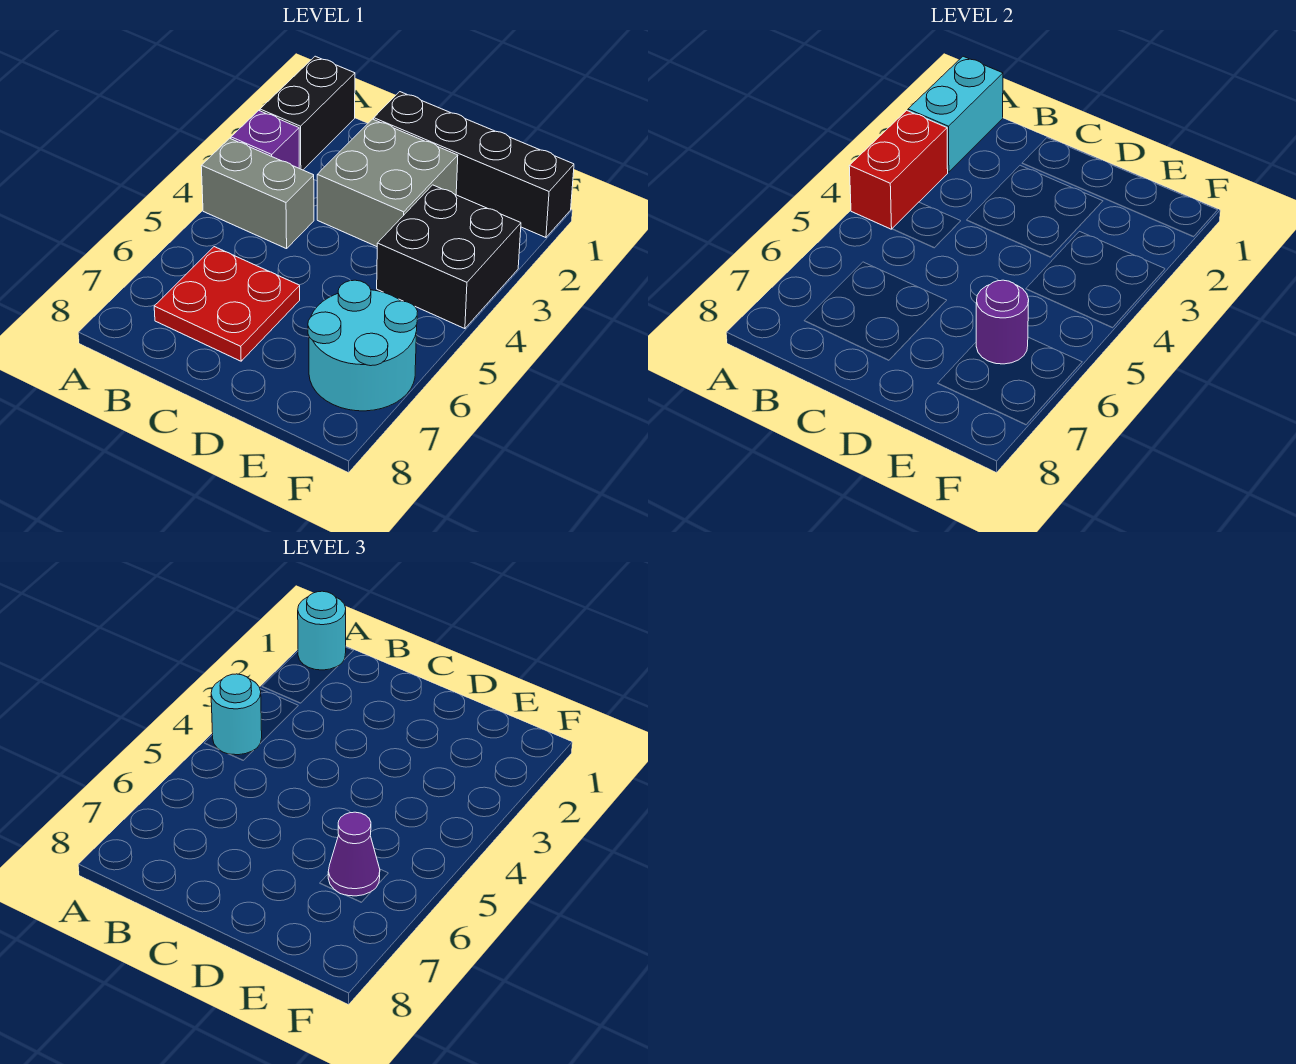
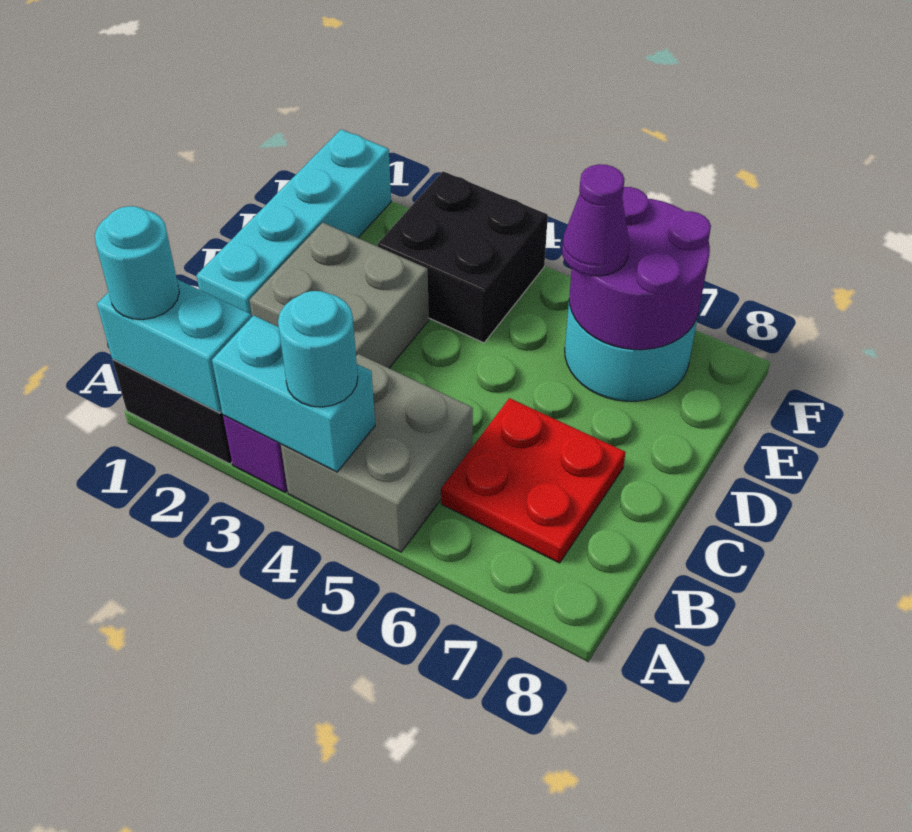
red 1x2 brick [849,110,948,229] -> cyan 1x2 brick [212,315,375,472]
grey 1x2 brick [201,138,314,249] -> grey 2x2 brick [281,354,473,552]
black 1x4 brick [374,92,574,238] -> cyan 1x4 brick [196,129,391,317]
purple 1x1 round brick [976,280,1029,364] -> purple 2x2 round brick [569,187,711,350]

